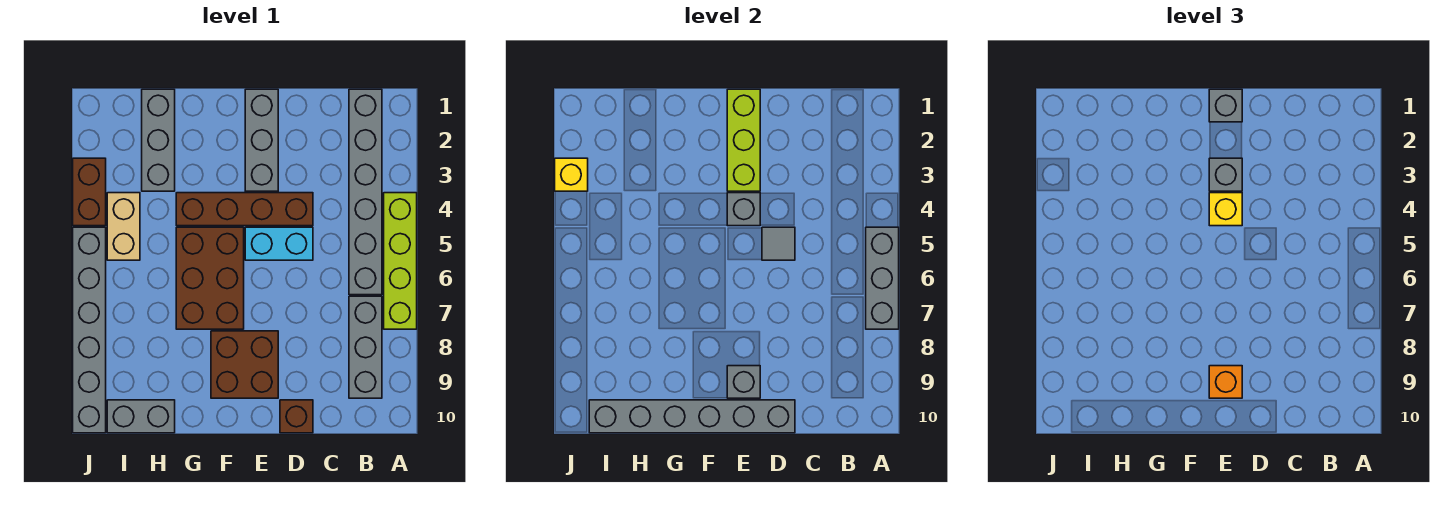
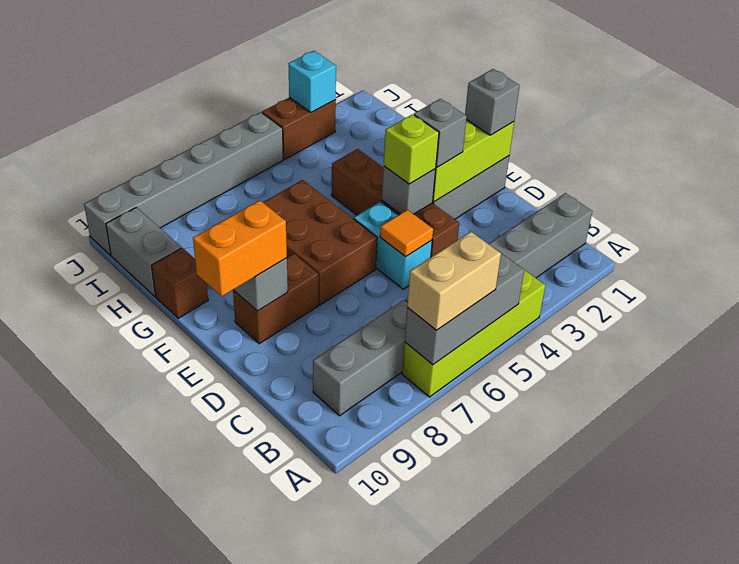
grey 1x1 tile [762,227,795,260] -> orange 1x1 tile [380,210,433,257]
brown 1x1 brick [280,400,313,433] -> brown 1x1 brick moved to [151,248,208,318]
grey 1x6 brick [589,400,795,433] -> none
yellow 1x1 brick [1209,193,1242,226] -> lime 1x1 brick [384,114,439,184]
brown 2x2 brick [211,331,278,398] -> brown 1x2 brick [233,254,319,344]
orange 1x1 brick [1209,366,1242,398] -> orange 1x2 brick [193,200,287,296]
brown 2x3 brick [176,227,244,329] -> brown 2x3 brick turned to [263,180,377,305]
grey 1x3 brick [142,89,175,191] -> none
tan 1x2 brick [107,193,140,260] -> tan 1x2 brick moved to [407,232,501,330]
yellow 1x1 brick [555,158,588,191] -> cyan 1x1 brick [289,51,336,112]

